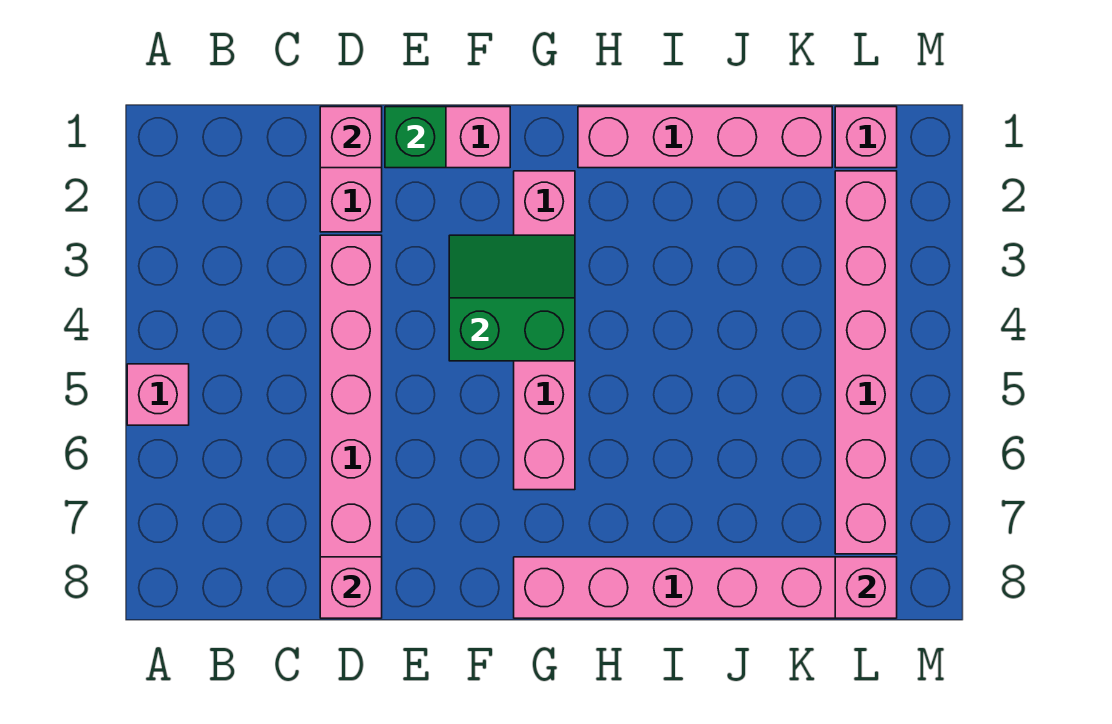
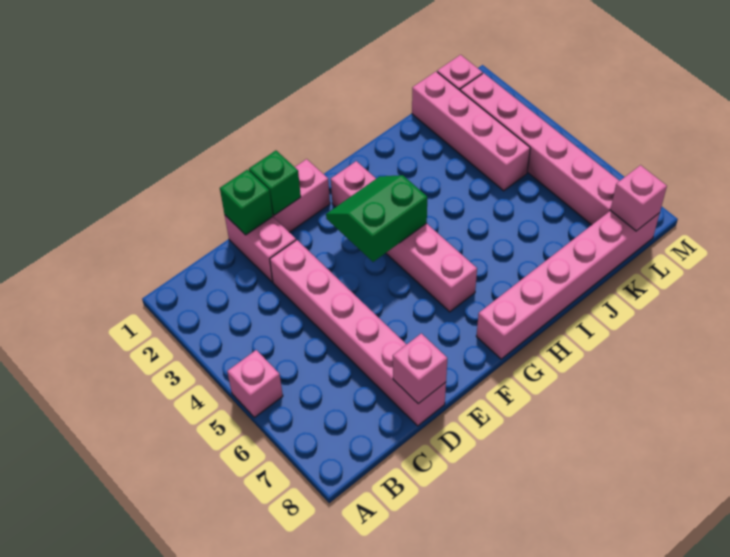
pink 1x1 brick [320,107,382,168] -> green 1x1 brick [220,170,273,235]
pink 1x4 brick [578,107,832,168] -> pink 1x4 brick turned to [412,72,530,191]

